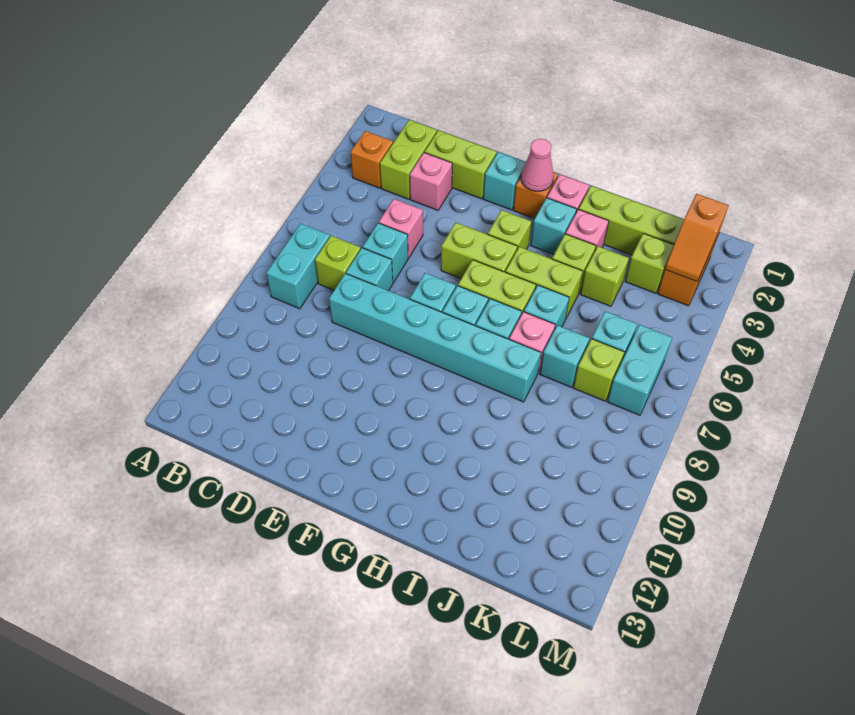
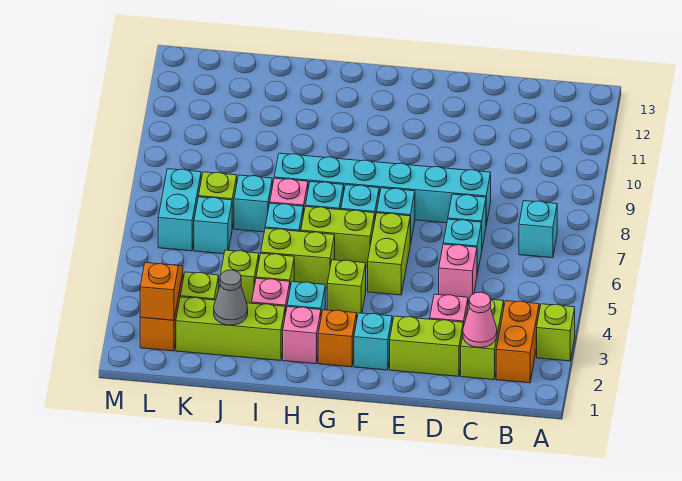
orange 1x1 brick [350,131,393,188] -> orange 1x2 brick [496,301,539,383]
cyan 1x2 brick [266,224,330,309] -> cyan 1x1 brick [519,201,557,258]
lime 1x1 brick [315,236,361,290] -> lime 1x1 brick moved to [537,304,575,361]
lime 1x2 brick [441,222,517,278] -> lime 1x2 brick turned to [368,213,410,295]
pink 1x1 cone [521,139,554,191] -> pink 1x1 cone moved to [463,292,497,348]
none -> grey 1x1 cone [214,270,248,325]

